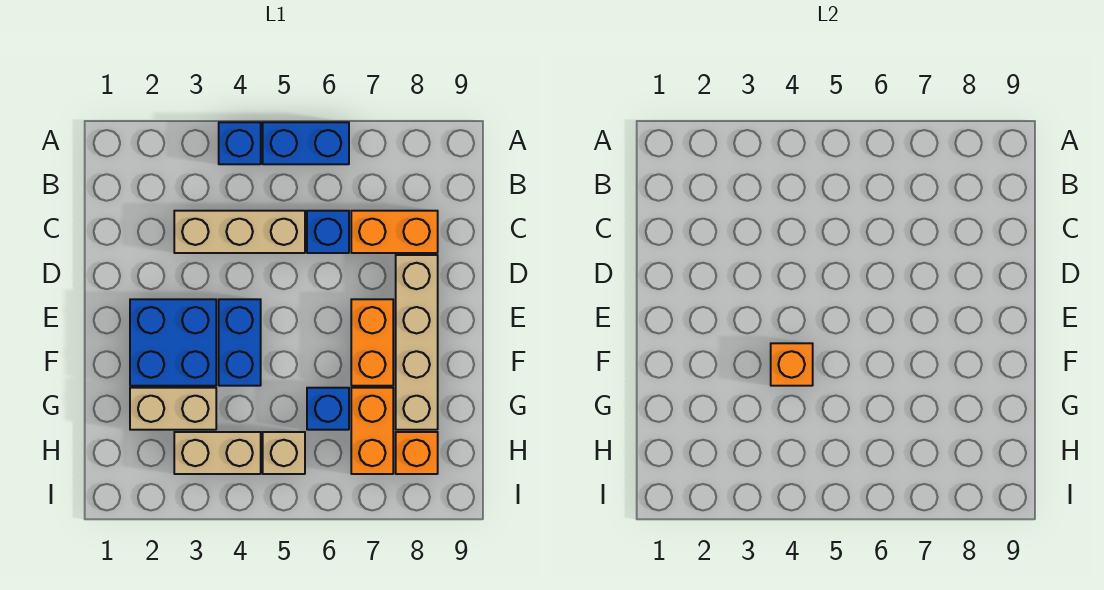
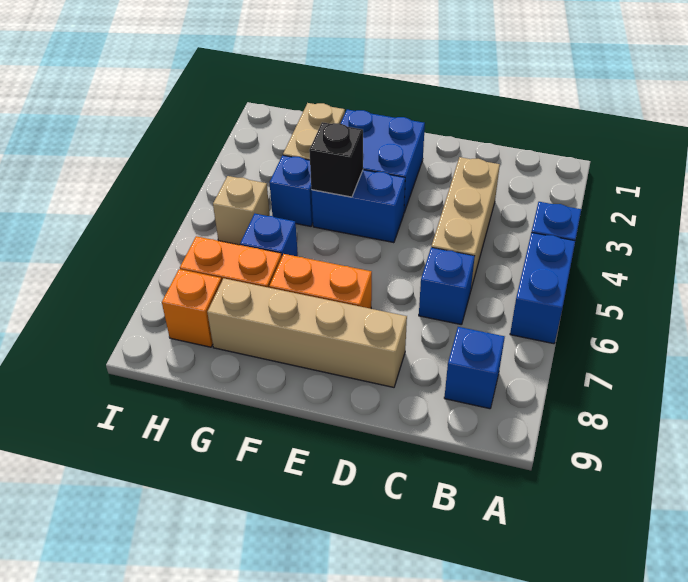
none -> blue 1x1 brick [444,327,505,409]
orange 1x2 brick [351,211,438,253] -> none
orange 1x1 brick [771,343,813,386] -> black 1x1 brick [309,122,363,197]
none -> blue 1x1 brick [269,155,313,226]
tan 1x2 brick [174,432,261,474] -> none

